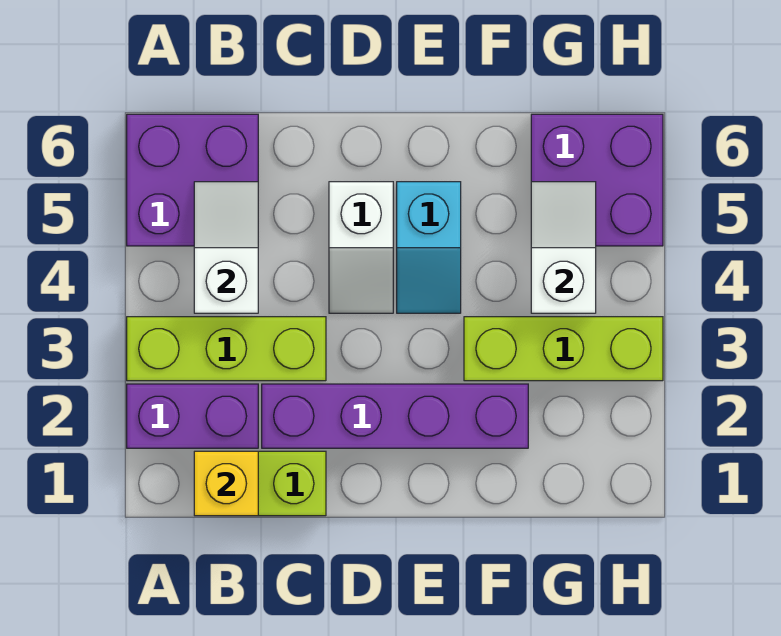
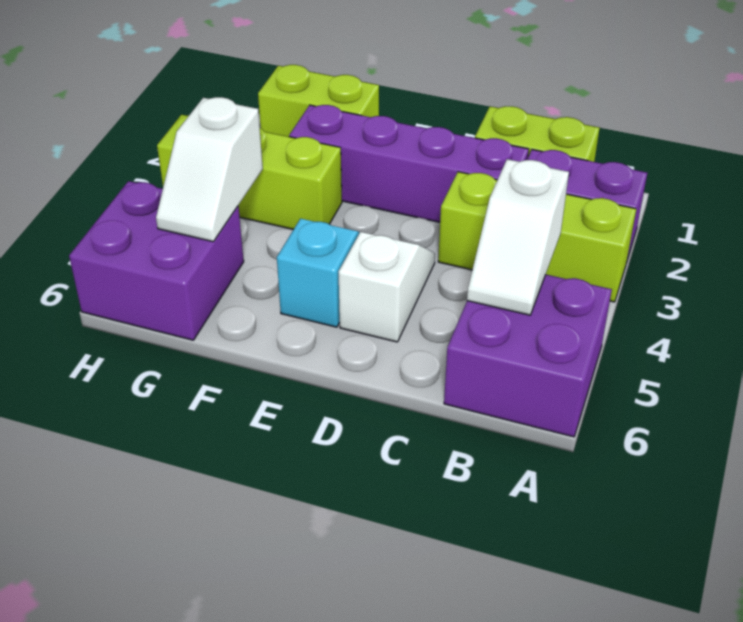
yellow 1x1 brick [194,451,258,516] -> none
none -> lime 1x2 brick [258,65,379,137]

